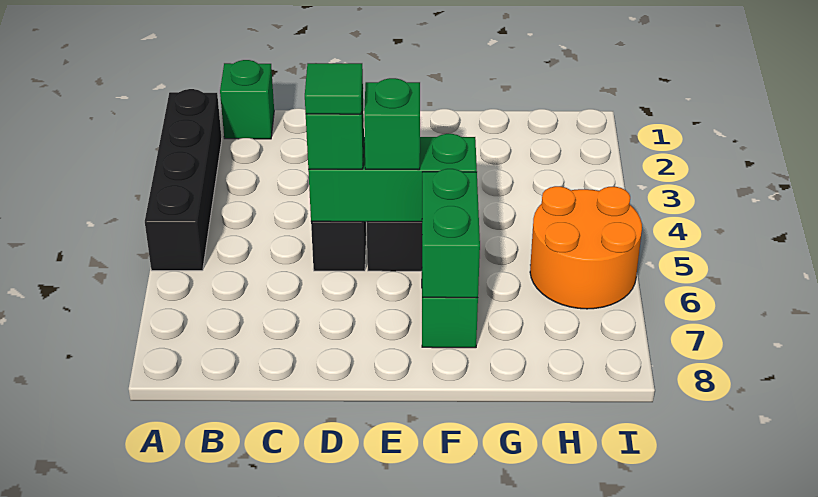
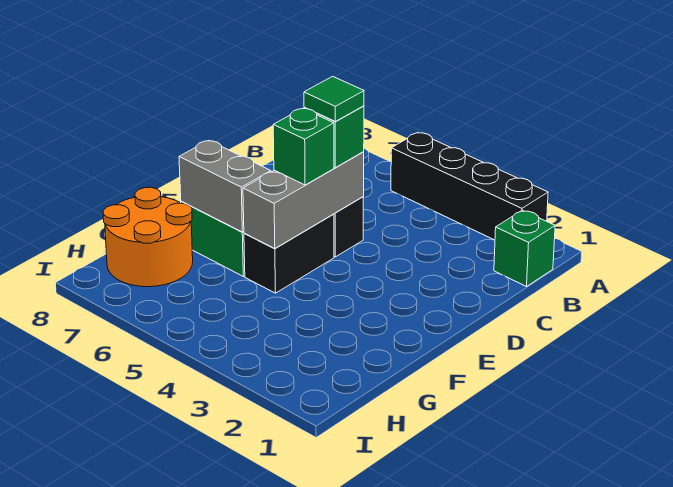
green 1x3 brick [308,134,477,222] -> grey 1x3 brick [243,152,364,249]
green 1x2 brick [422,169,480,298] -> grey 1x2 brick [179,140,271,232]
orange 2x2 round brick [530,186,642,309] -> orange 2x2 round brick moved to [103,187,193,287]

